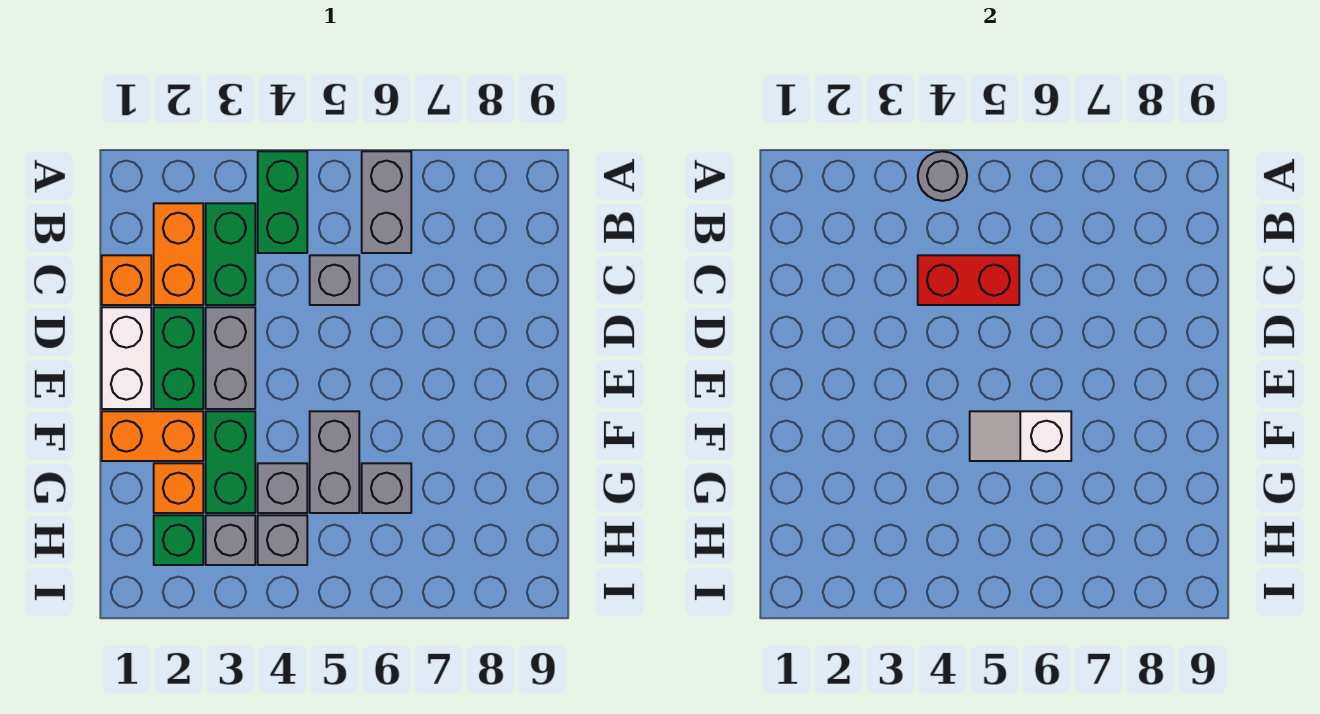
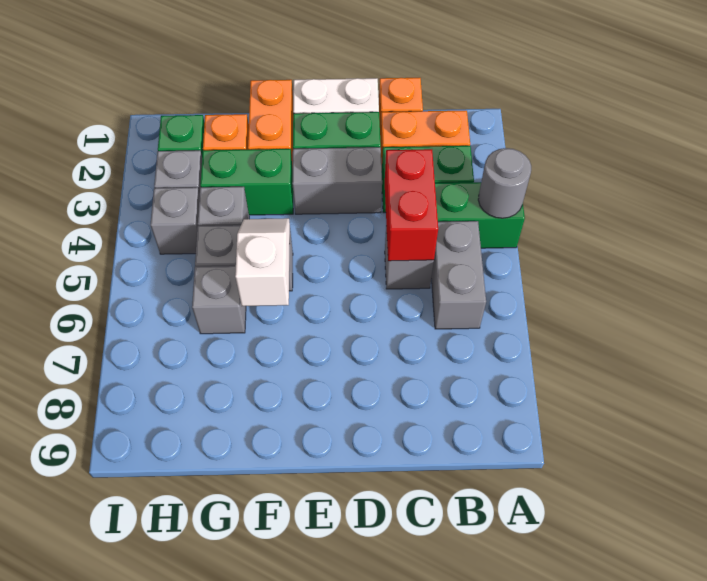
grey 1x2 brick [362,151,411,253] -> grey 1x2 brick turned to [431,221,486,329]

